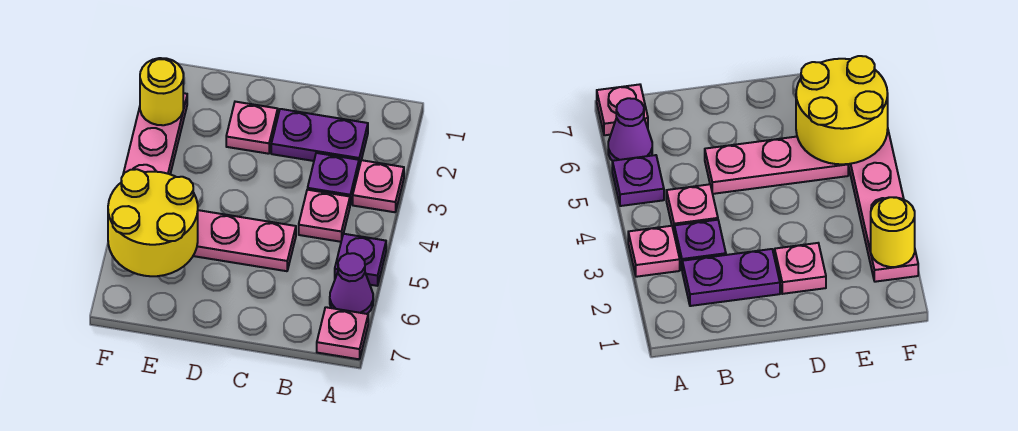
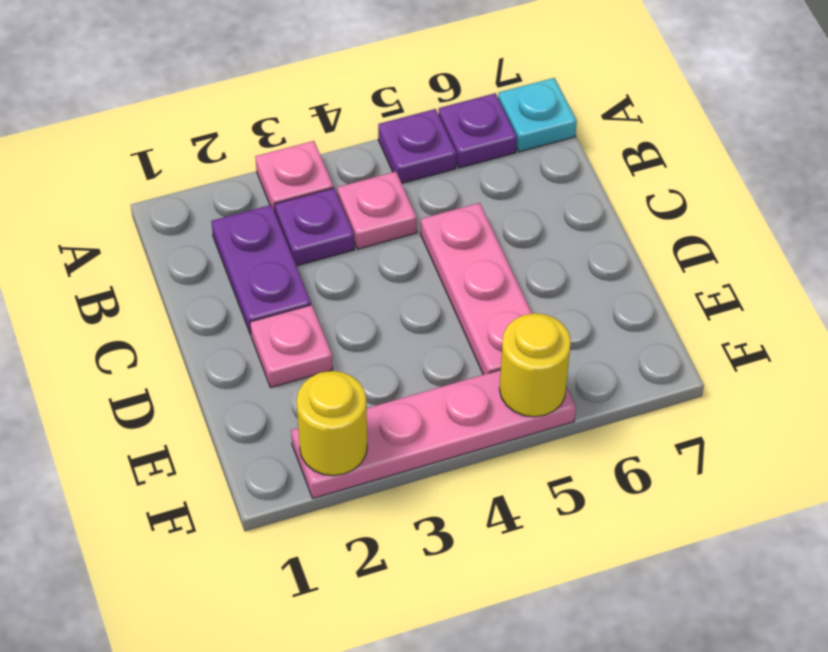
purple 1x1 cone [330,253,373,314] -> purple 1x1 plate [438,93,517,168]
pink 1x1 plate [317,307,368,359] -> cyan 1x1 plate [498,78,577,152]
yellow 2x2 round brick [108,169,198,276] -> yellow 1x1 round brick [500,313,571,417]

